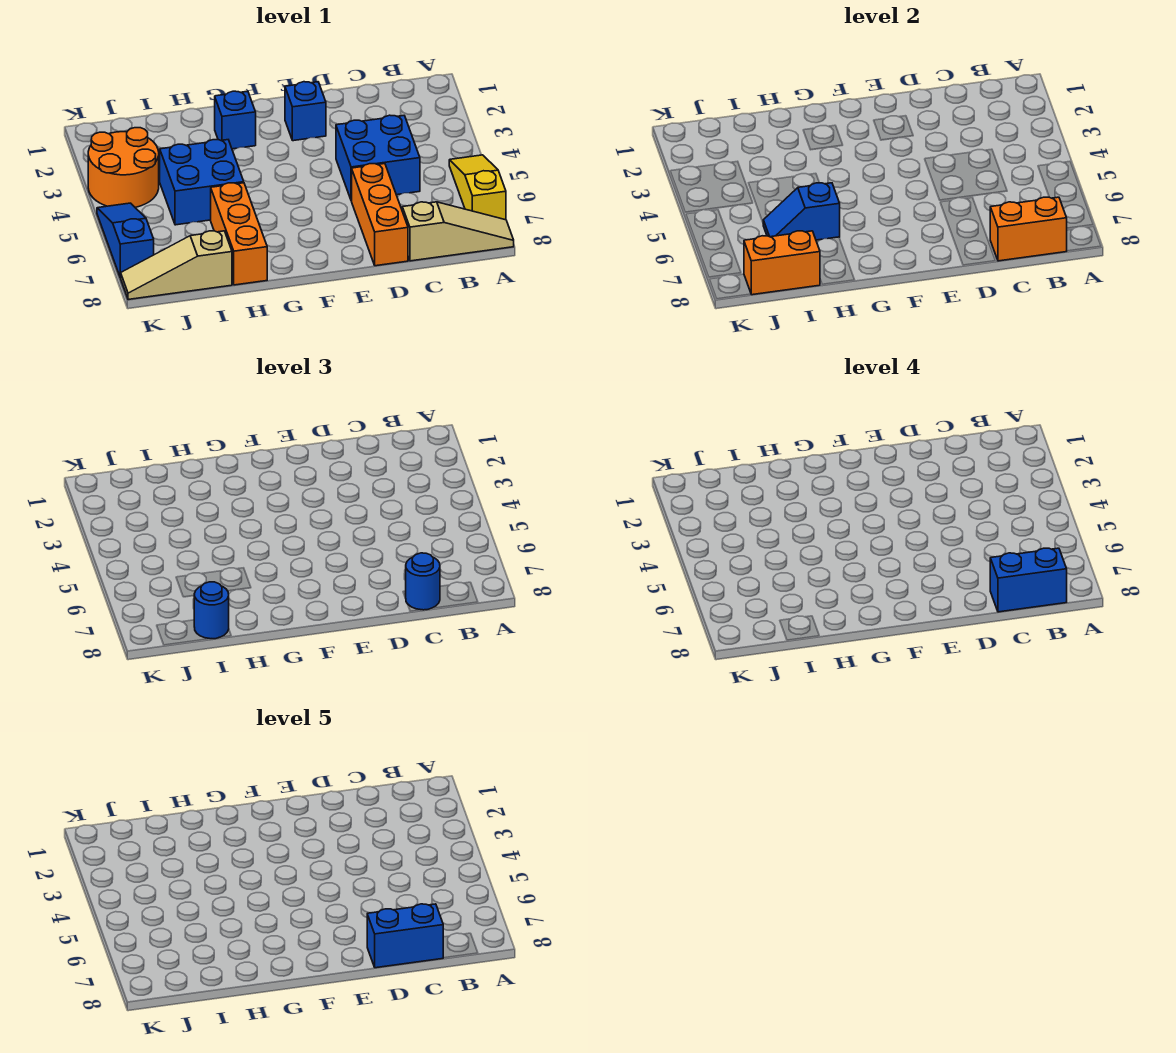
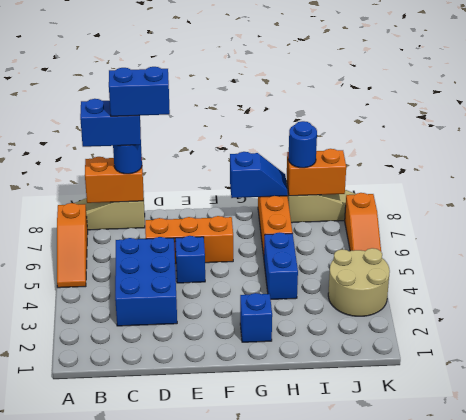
yellow 1x3 slope [449,155,506,220] -> orange 1x3 slope [57,203,88,288]
blue 2x2 brick [336,115,420,201] -> blue 2x3 brick [115,237,177,326]
orange 1x3 brick [352,164,408,266] -> orange 1x3 brick turned to [145,216,233,264]
blue 1x1 brick [285,82,326,141] -> blue 1x1 brick moved to [175,236,205,283]
blue 2x2 brick [160,140,244,225] -> blue 1x2 brick [264,232,298,299]
blue 1x2 slope [763,183,840,240] -> blue 1x2 slope moved to [230,152,288,198]
orange 2x2 round brick [88,128,159,207] -> tan 2x2 round brick [328,248,390,316]
blue 1x3 slope [97,203,154,278] -> orange 1x3 slope [345,193,381,251]

